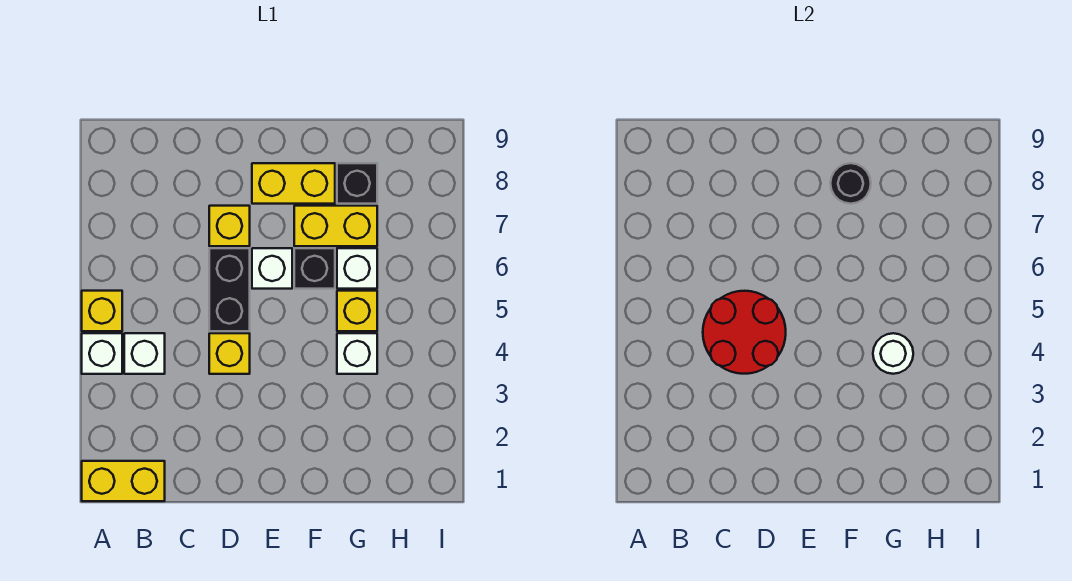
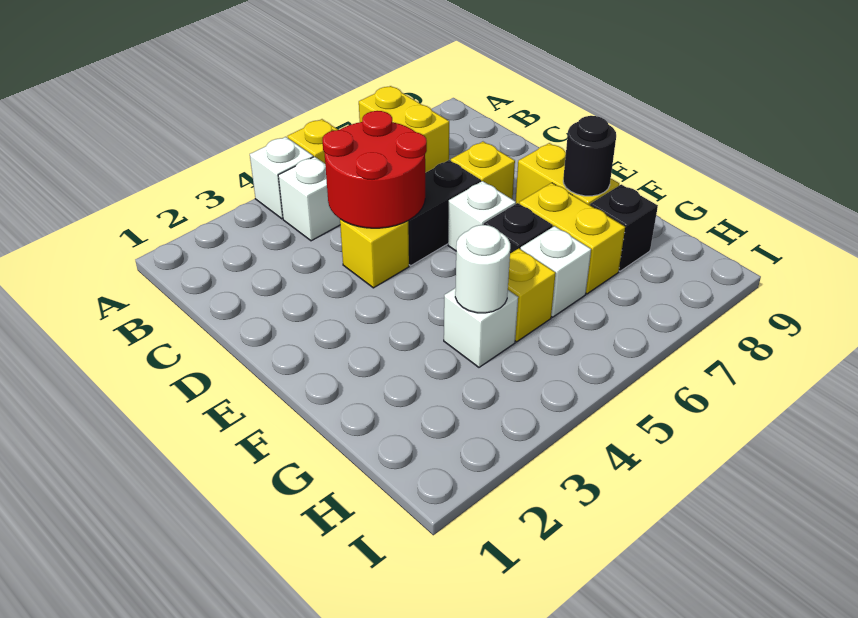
yellow 1x2 brick [82,461,165,501] -> yellow 1x2 brick moved to [359,86,449,173]

